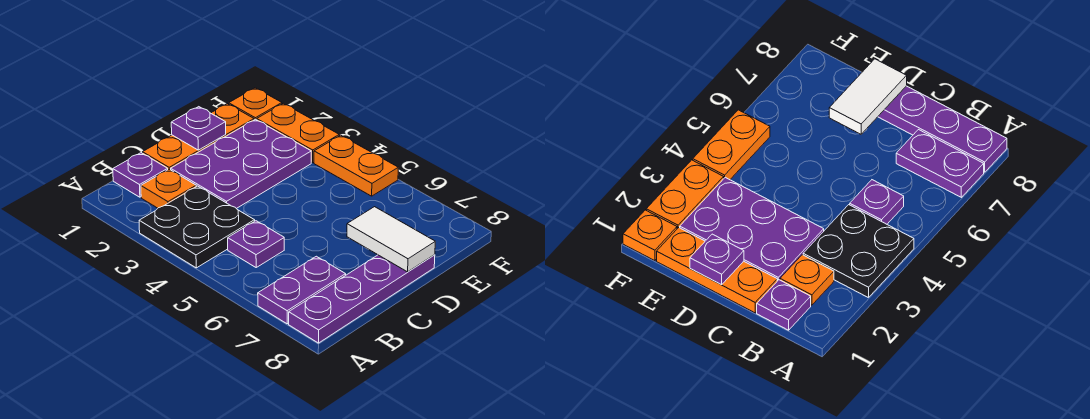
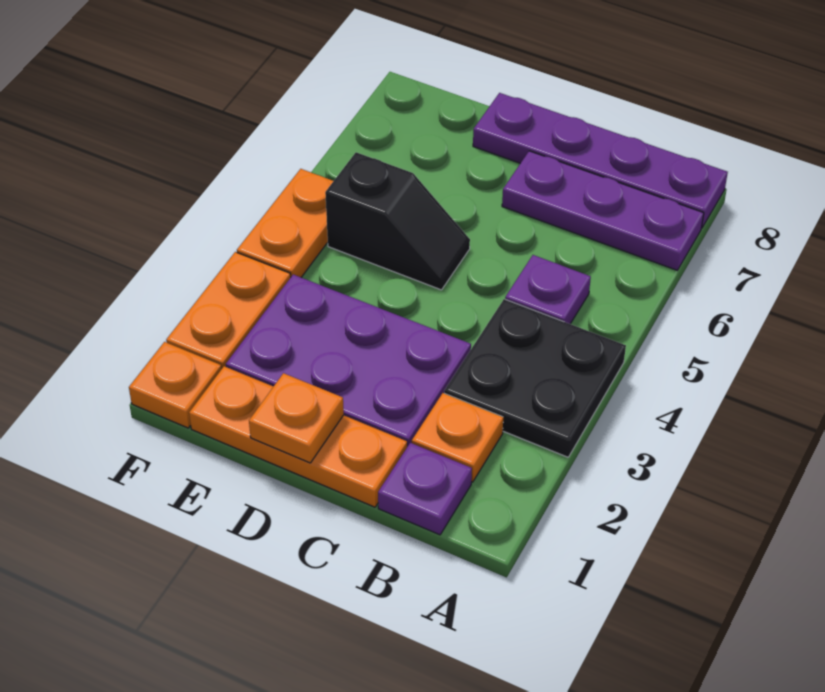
purple 1x2 plate [258,256,346,324] -> purple 1x3 plate [502,151,704,270]
purple 1x1 plate [171,107,226,150] -> orange 1x1 plate [249,373,344,463]
none -> black 1x2 slope [325,152,470,290]
white 1x2 tile [347,207,435,272] -> none

